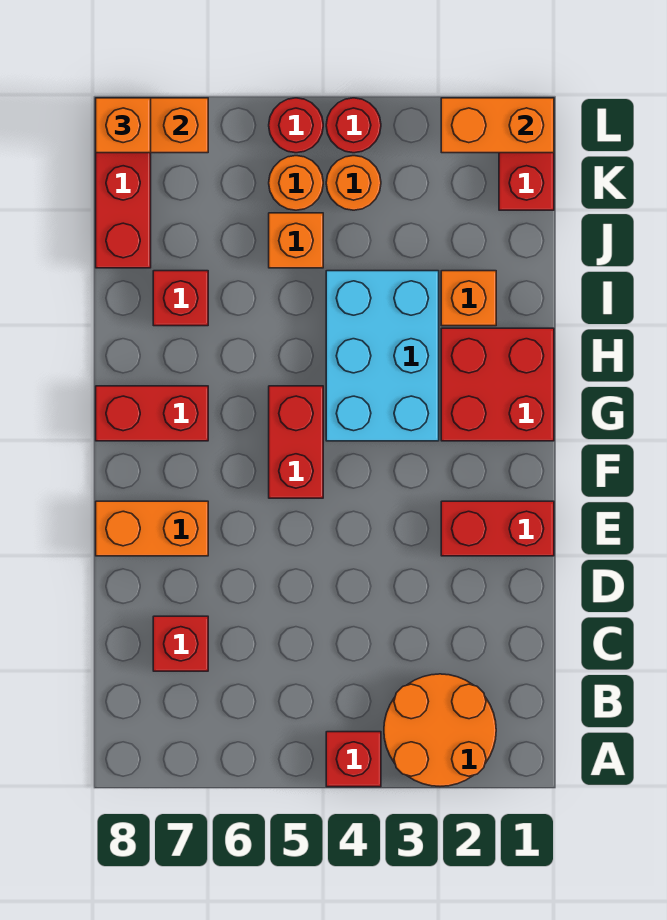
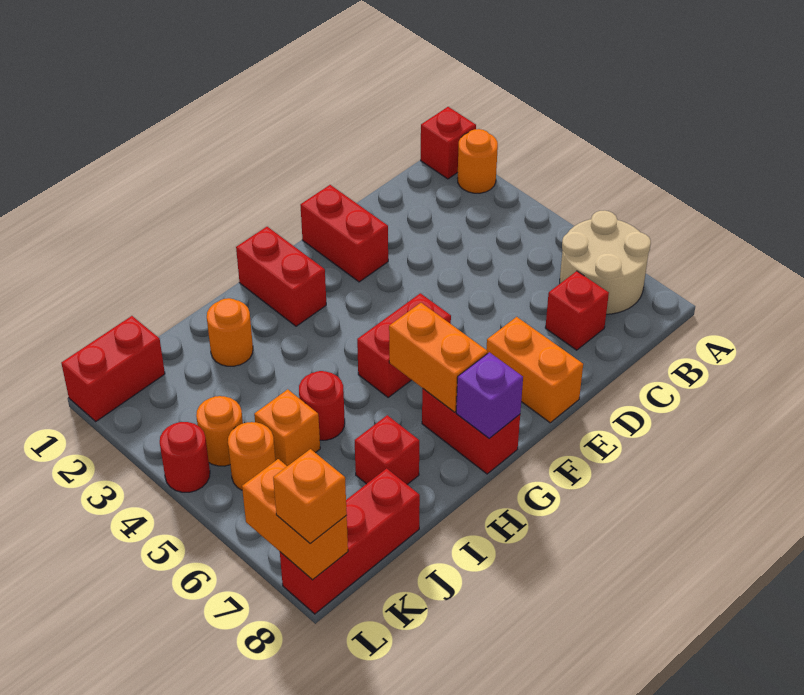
orange 2x2 round brick [384,674,496,786] -> orange 1x1 round brick [458,129,498,193]
red 1x1 brick [326,732,381,787] -> red 1x1 brick moved to [421,107,476,179]
none -> tan 2x2 round brick [560,210,651,314]
red 2x2 brick [441,328,554,441] -> red 1x2 brick [236,227,326,326]
cyan 2x3 brick [326,271,439,441] -> none
none -> purple 1x1 brick [456,352,523,438]
orange 1x1 brick [441,271,496,326] -> orange 1x1 round brick [207,298,253,366]
orange 1x2 brick [441,98,554,153] -> orange 1x2 brick moved to [389,303,488,412]
red 1x1 round brick [269,98,323,153] -> red 1x1 round brick moved to [299,371,345,440]

